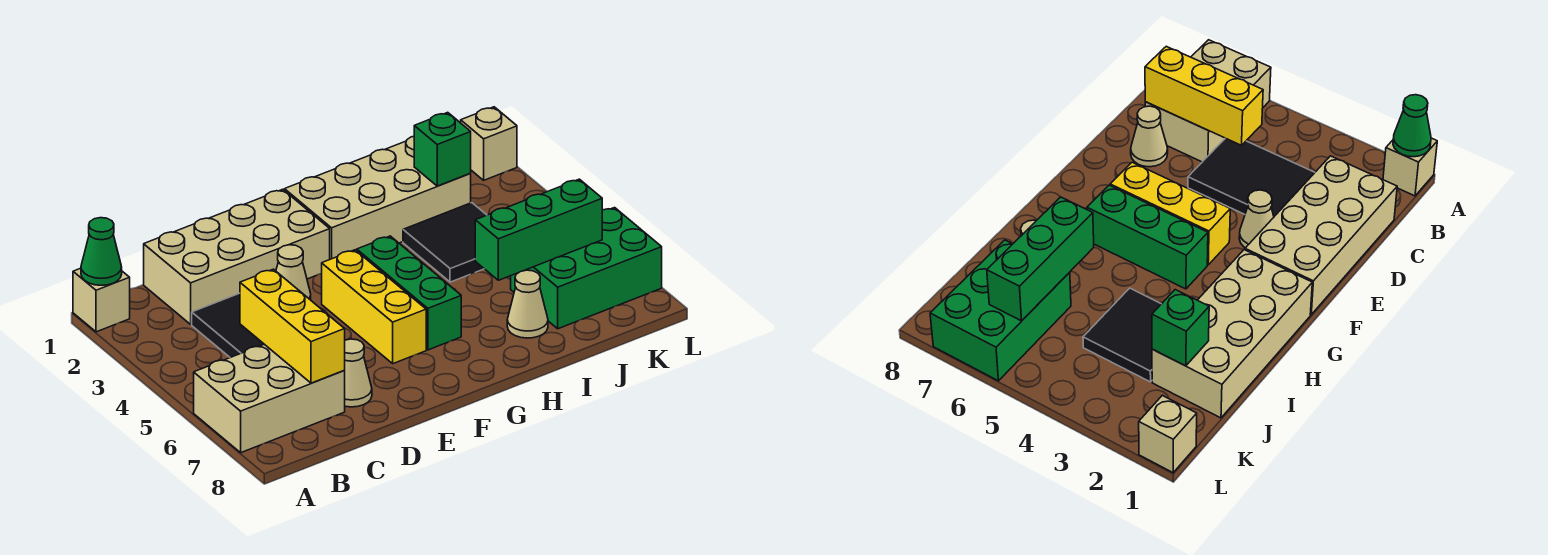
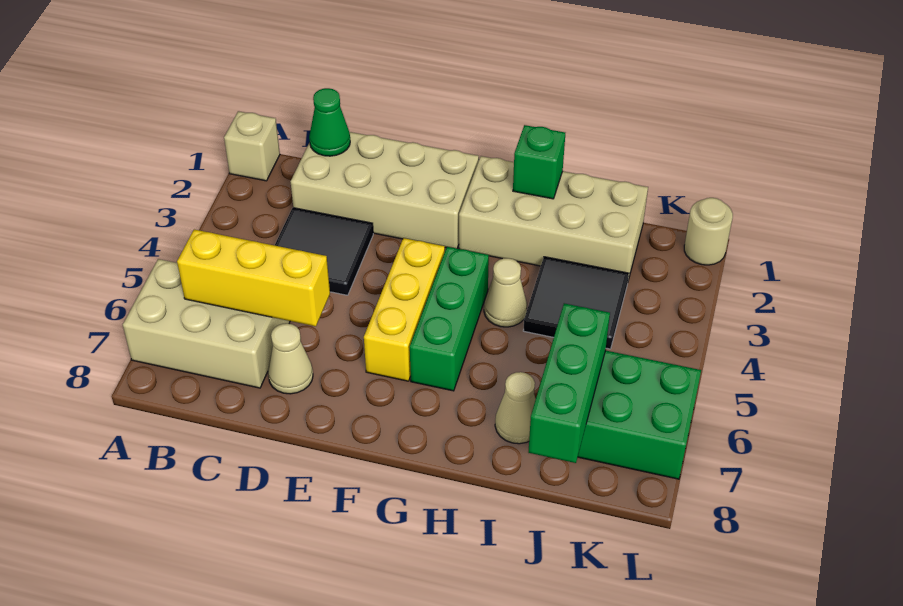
green 1x1 cone [81,218,122,285] -> green 1x1 cone moved to [309,88,350,156]
black 2x3 tile [192,293,264,358] -> black 2x2 tile [275,208,373,295]
yellow 1x3 brick [240,269,345,383] -> yellow 1x3 brick turned to [177,229,330,326]
tan 1x1 cone [276,245,311,300] -> tan 1x1 cone moved to [484,258,527,327]
green 1x3 brick [475,179,602,280] -> green 1x3 brick turned to [528,303,610,463]
green 1x1 brick [414,112,471,186] -> green 1x1 brick moved to [513,125,565,199]
tan 1x1 brick [461,107,517,180] -> tan 1x1 round brick [684,198,733,265]

